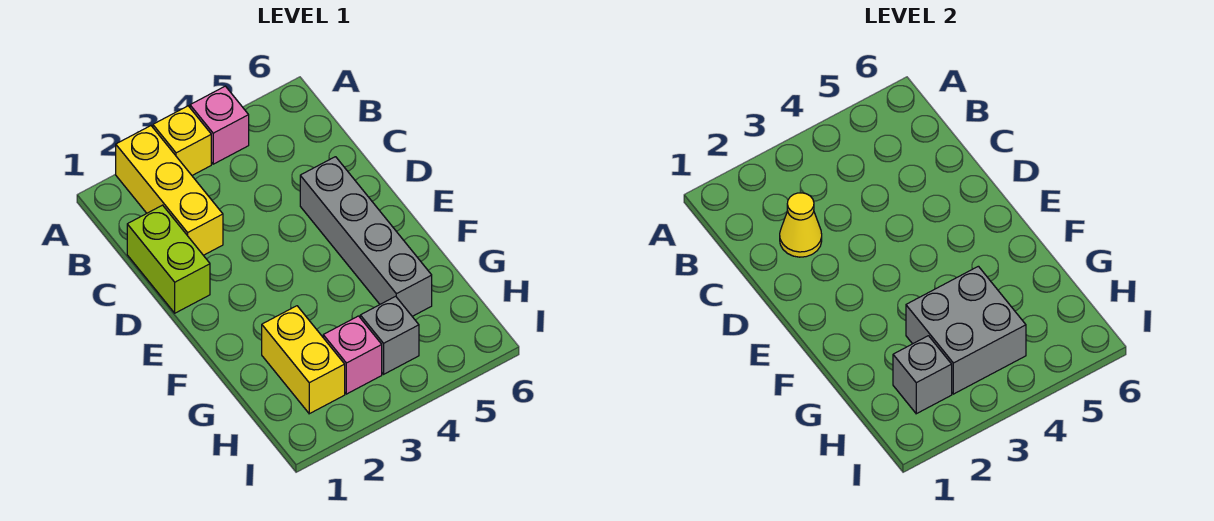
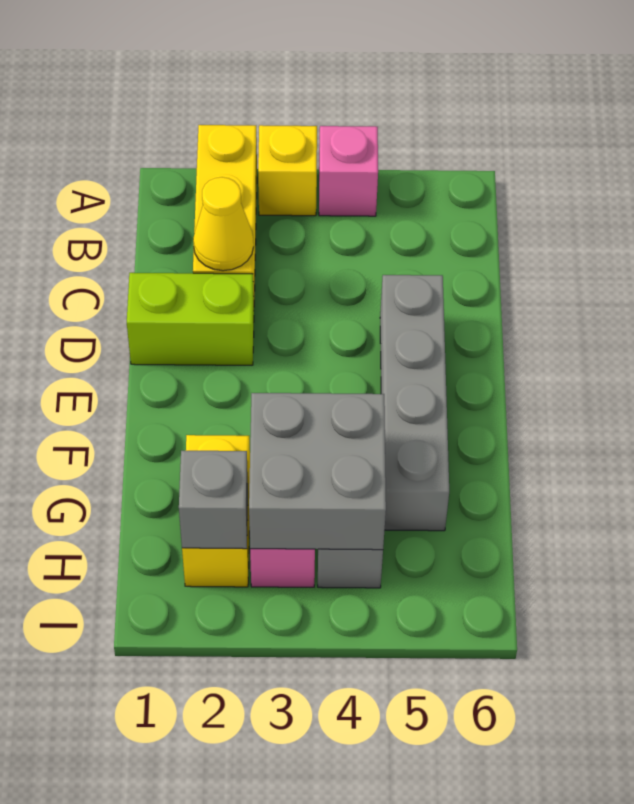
lime 1x2 brick [127,205,210,313] -> lime 1x2 brick turned to [127,273,254,365]

